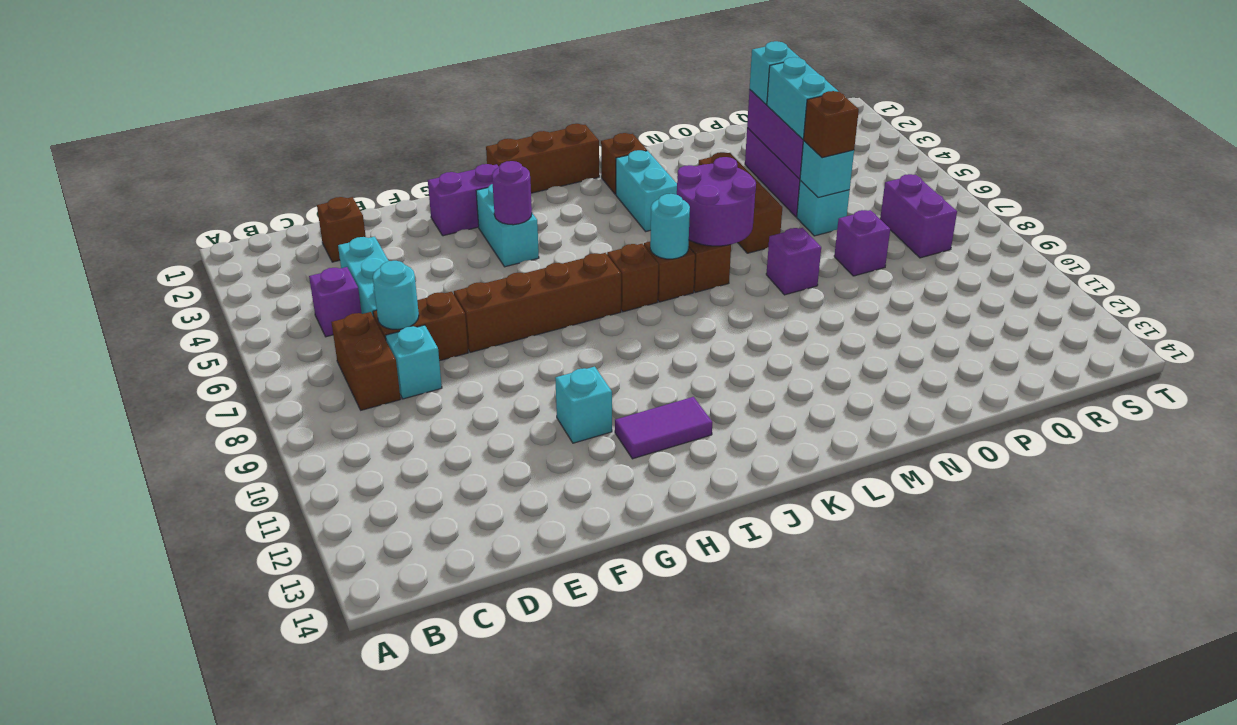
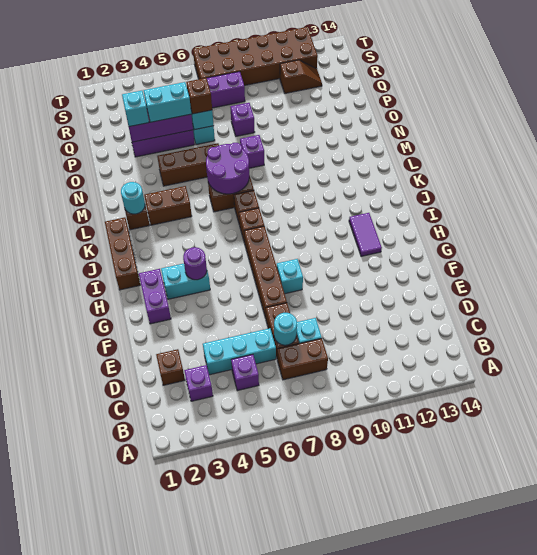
none -> purple 1x1 brick [184,365,213,401]
cyan 1x1 brick [555,367,612,443] -> cyan 1x1 brick moved to [277,259,303,294]
cyan 1x1 round brick [650,194,690,259] -> cyan 1x1 round brick moved to [121,182,145,214]
cyan 1x2 brick [616,150,677,231] -> brown 1x2 brick [144,186,192,225]
none -> brown 1x2 slope [280,60,322,93]
none -> brown 2x6 brick [193,27,318,86]

